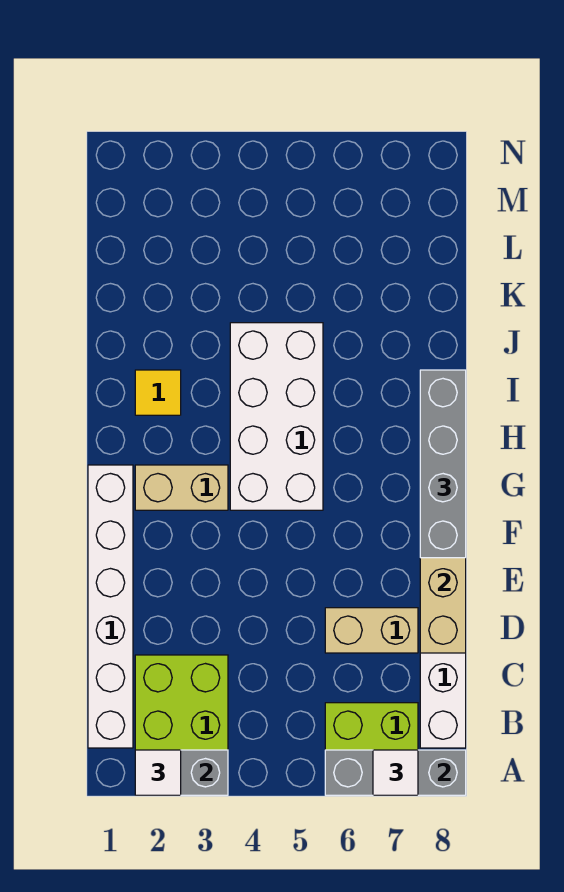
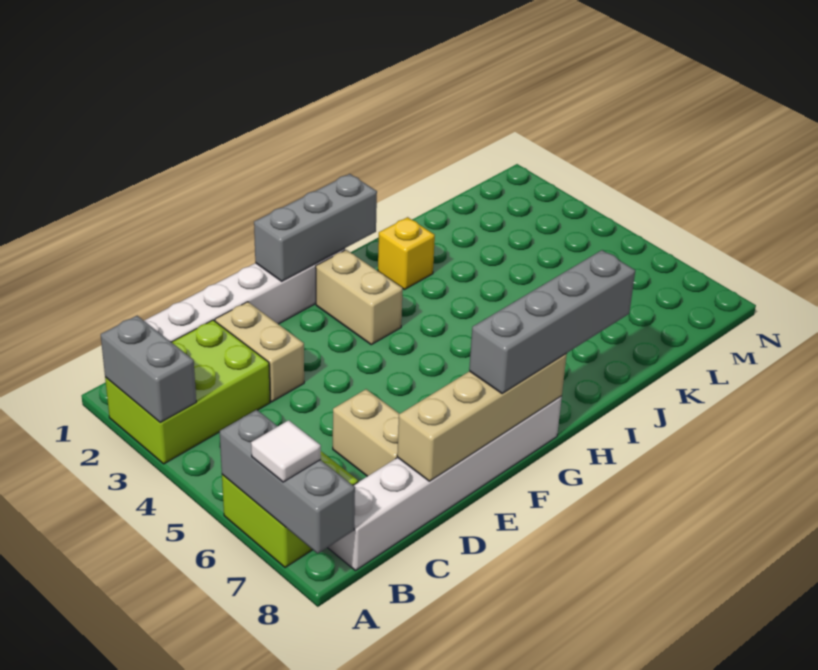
white 1x1 tile [135,750,181,795] -> none
none -> tan 1x2 brick [215,302,304,402]
none -> grey 1x3 brick [254,174,377,281]
white 2x4 brick [230,323,323,510] -> none
yellow 1x1 tile [135,370,181,415] -> yellow 1x1 brick [378,217,435,289]

